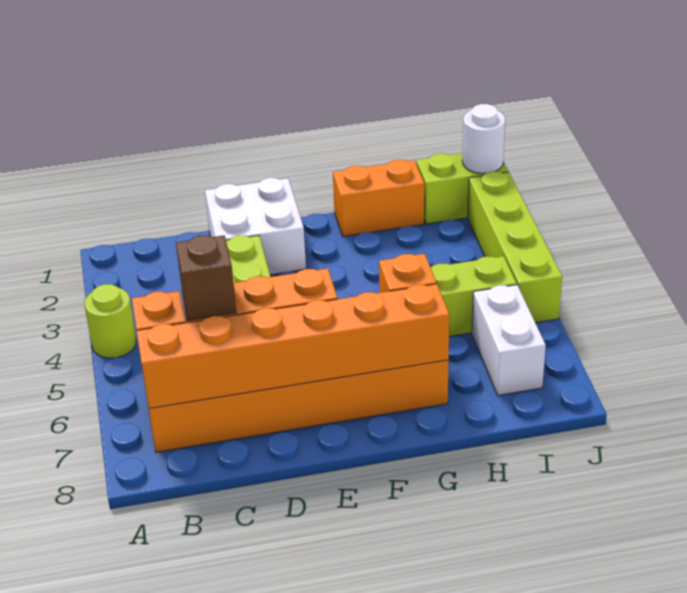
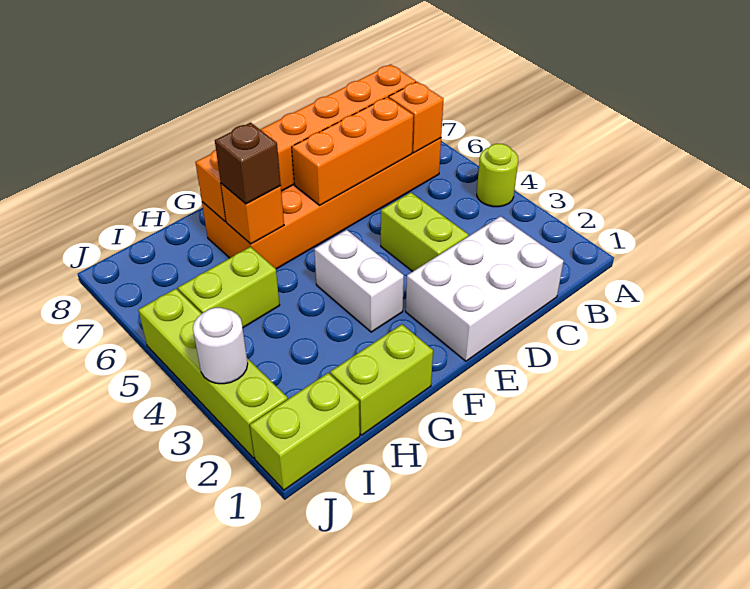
brown 1x1 brick [176,235,237,320] -> brown 1x1 brick moved to [215,123,281,204]
white 2x2 brick [205,178,306,275] -> white 2x3 brick [406,216,564,361]
orange 1x2 brick [333,160,424,236] -> lime 1x2 brick [330,324,433,435]
white 1x2 brick [472,285,546,395] -> white 1x2 brick moved to [314,230,404,332]
white 1x1 round brick [462,104,505,174] -> white 1x1 round brick moved to [193,308,248,384]

